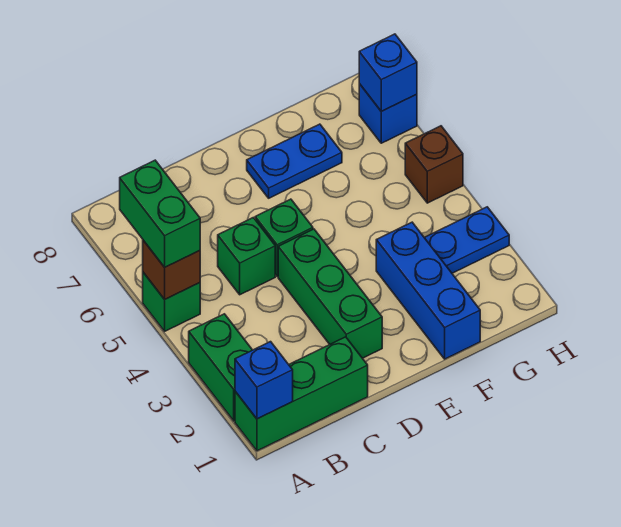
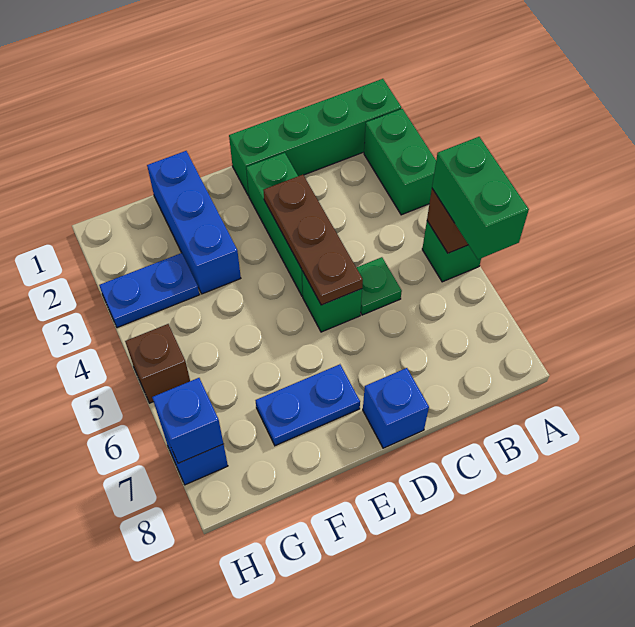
green 1x3 brick [235,337,368,451] -> green 1x4 brick [229,79,401,196]
blue 1x1 brick [235,342,293,419] -> blue 1x1 brick moved to [363,368,429,448]
green 1x1 brick [218,218,275,295] -> green 1x1 plate [356,257,402,315]
none -> brown 1x3 plate [263,175,363,305]

